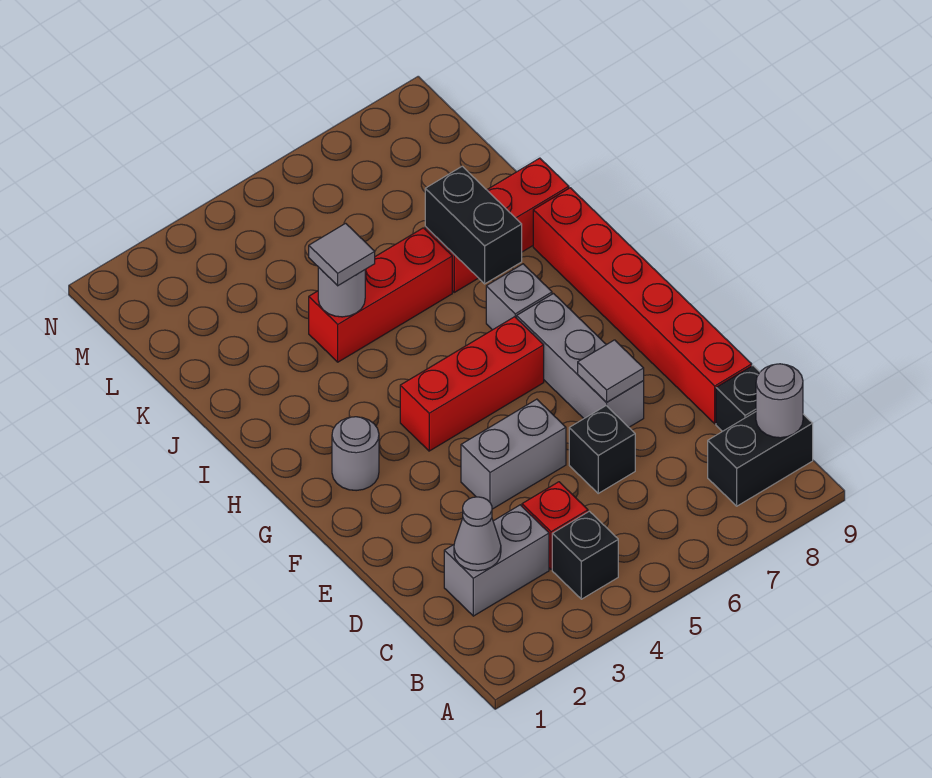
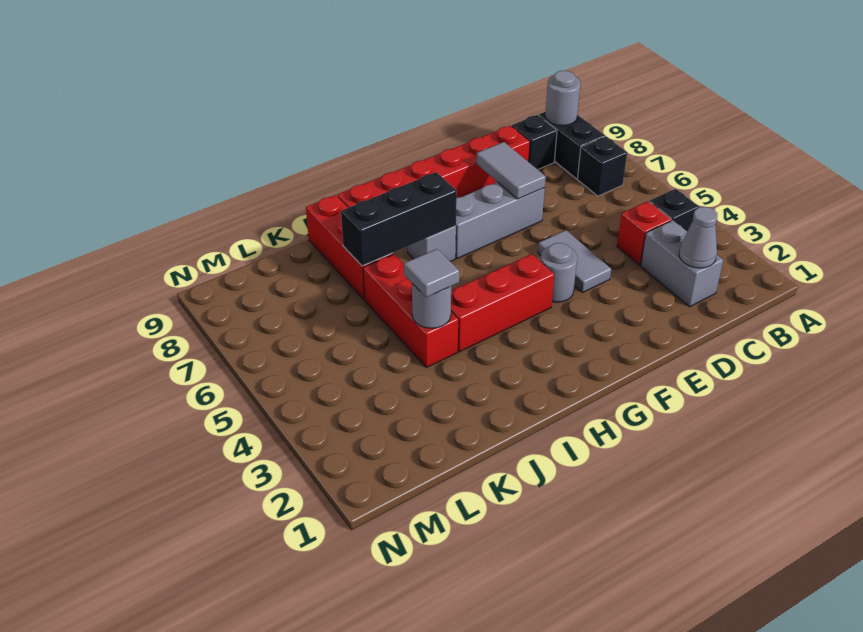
black 1x1 brick [569,406,635,493] -> black 1x1 brick moved to [577,137,627,196]
grey 1x2 brick [461,399,566,509] -> grey 1x2 tile [538,230,611,293]
grey 1x1 tile [578,340,644,402] -> grey 1x2 tile [476,142,546,199]
grey 1x1 round brick [332,417,379,491] -> grey 1x1 round brick moved to [540,243,577,302]
red 1x3 brick [400,317,544,451] -> red 1x3 brick turned to [451,254,554,352]
black 1x2 brick [425,166,522,284] -> black 1x3 brick [341,172,457,266]

